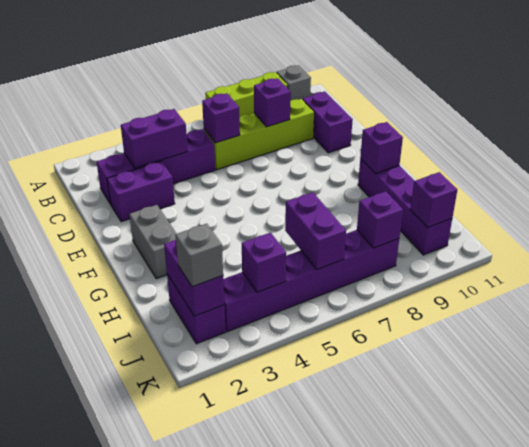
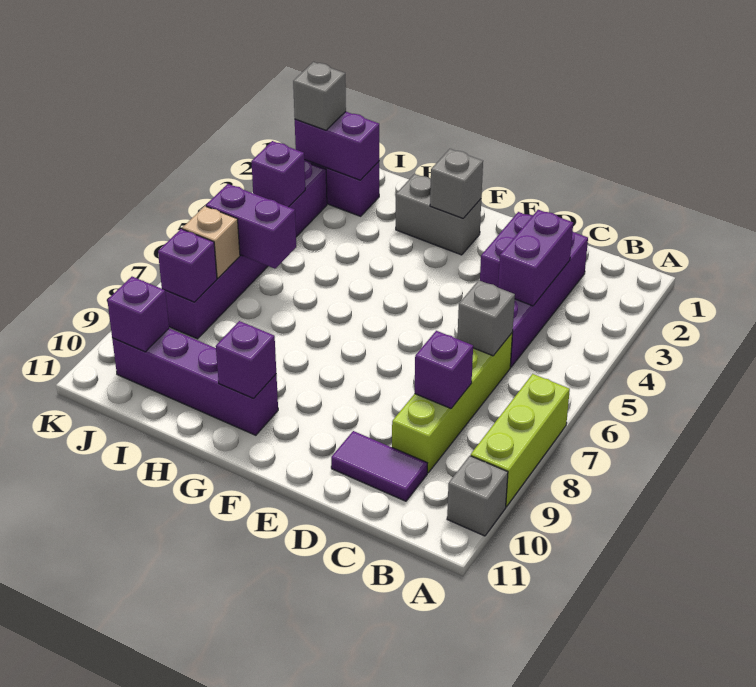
purple 1x1 brick [202,93,240,143] -> grey 1x1 brick [457,280,515,356]
purple 1x2 brick [303,92,353,153] -> purple 1x2 tile [331,431,427,501]
none -> grey 1x1 brick [430,149,483,218]
none -> tan 1x1 brick [182,206,240,278]

